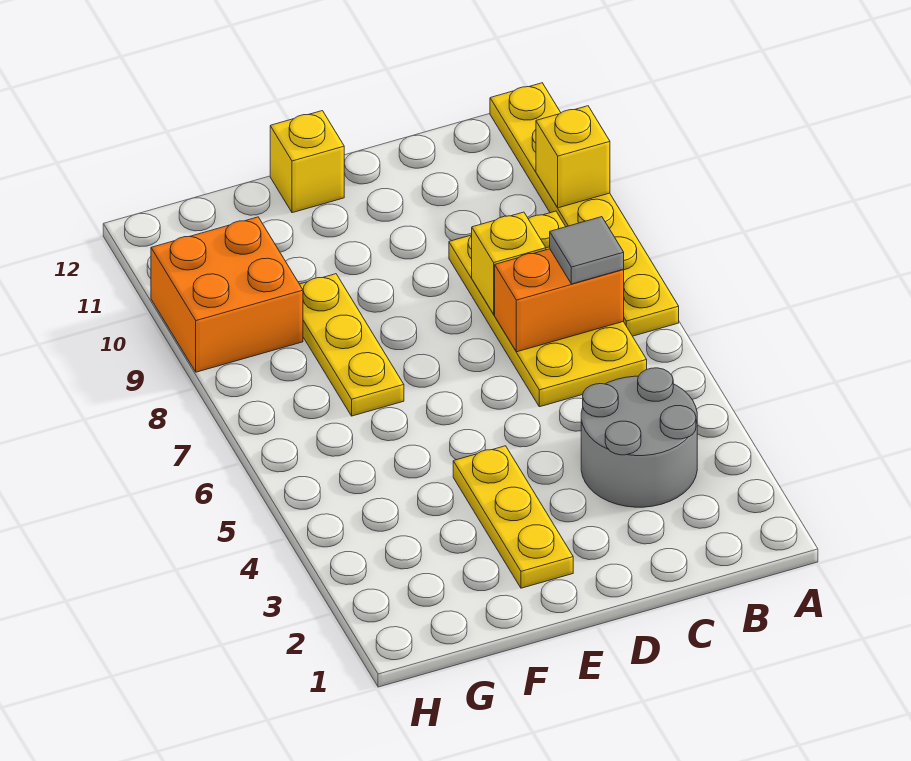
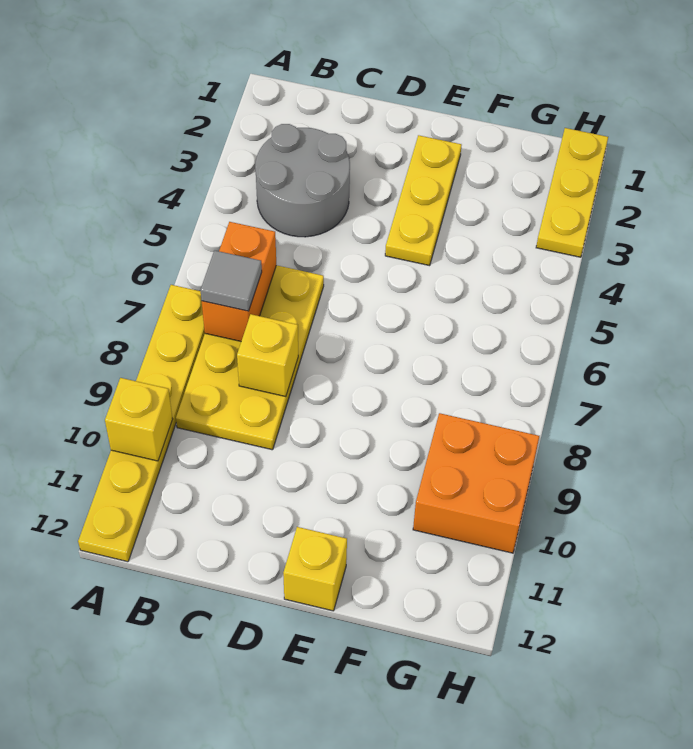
orange 1x2 brick [495,249,624,352] -> orange 1x2 brick turned to [202,222,276,341]
yellow 1x3 plate [300,274,404,416] -> yellow 1x3 plate moved to [536,128,608,257]

